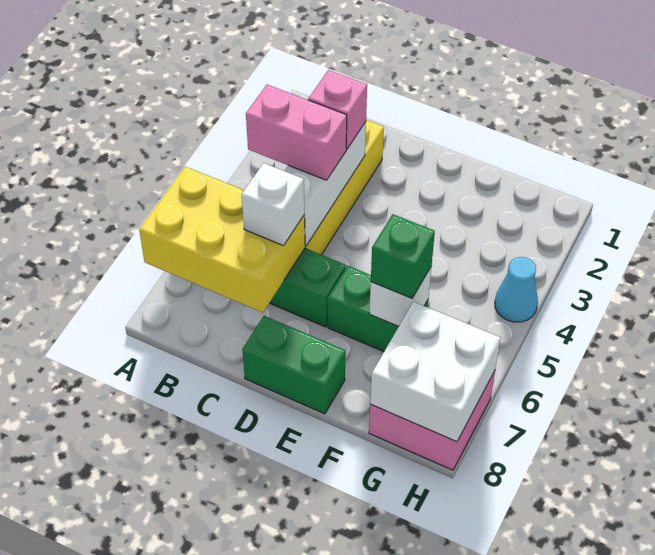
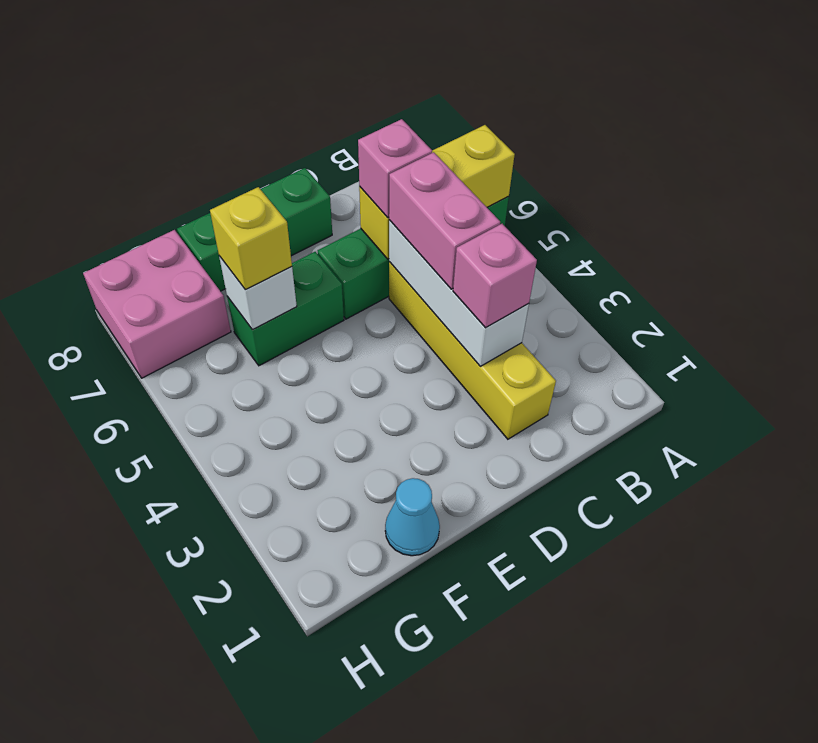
yellow 2x3 brick [139,167,305,313] -> yellow 1x3 brick [359,125,515,259]
pink 1x2 brick [246,85,347,180] -> pink 1x2 brick turned to [389,152,500,289]
white 1x1 brick [242,163,304,246] -> pink 1x1 brick [358,119,432,218]
green 1x2 brick [242,316,345,414] -> green 1x3 brick [177,168,332,291]
green 1x1 brick [371,214,435,298] -> yellow 1x1 brick [210,187,292,290]
white 2x2 brick [370,302,501,442] -> none
cyan 1x1 cone [495,257,538,322] -> cyan 1x1 cone moved to [385,478,440,556]

